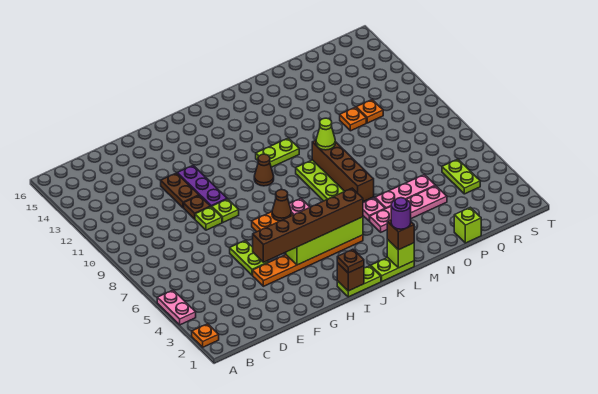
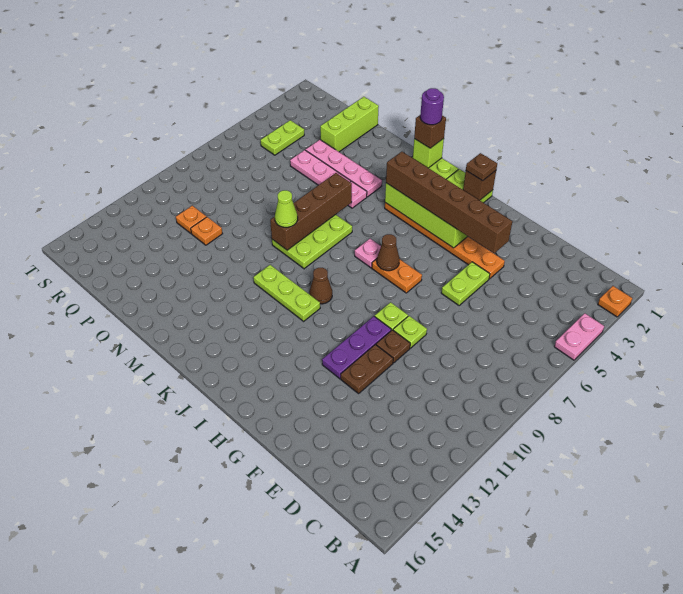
lime 1x2 plate [256,138,299,167] -> lime 1x3 plate [253,265,320,321]
lime 1x1 brick [454,207,481,243] -> lime 1x3 brick [320,97,379,152]

